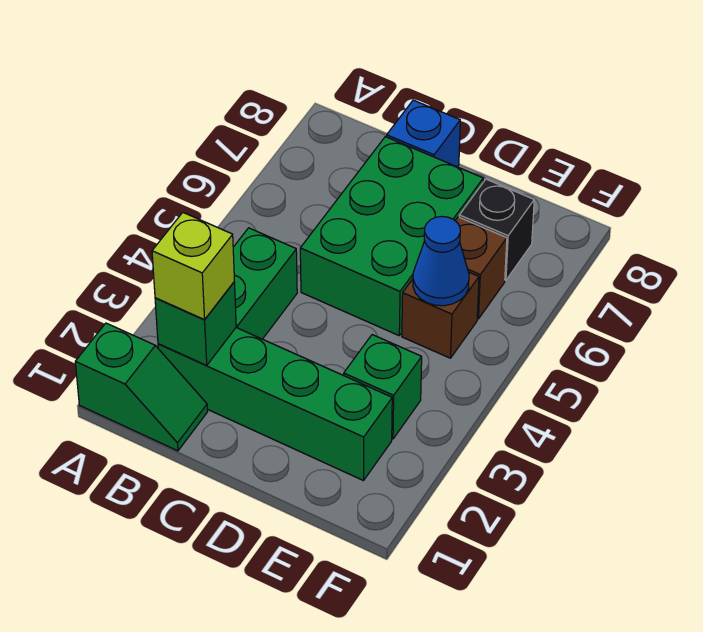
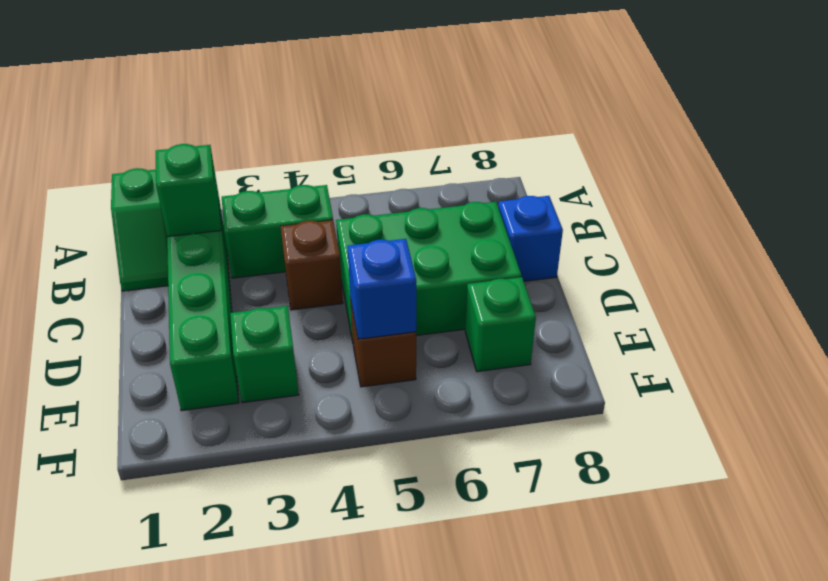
lime 1x1 brick [152,213,234,320] -> none
blue 1x1 cone [413,217,469,306] -> blue 1x1 brick [347,239,416,339]
brown 1x1 brick [455,217,507,319] -> brown 1x1 brick moved to [281,220,343,310]
black 1x1 brick [459,179,534,280] -> green 1x1 brick [465,277,536,372]

